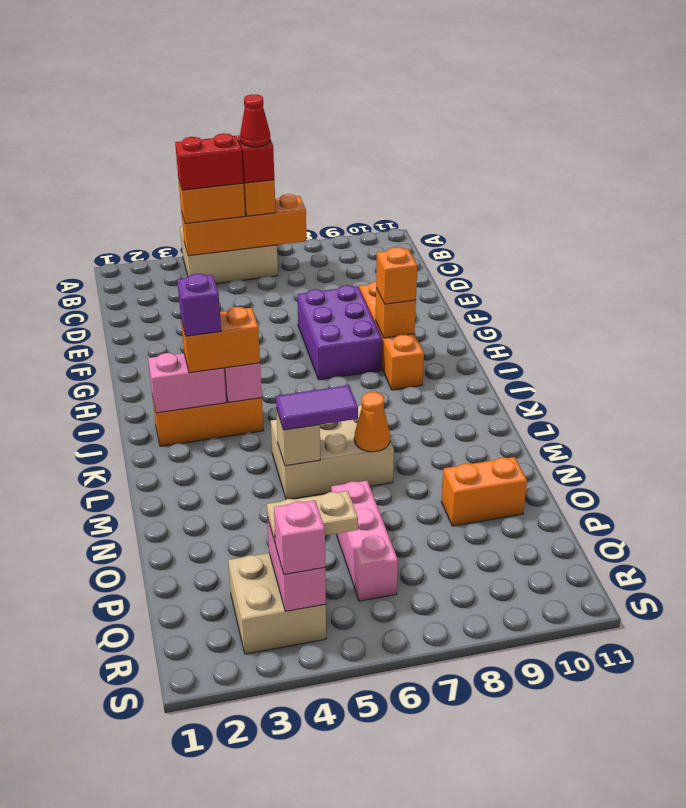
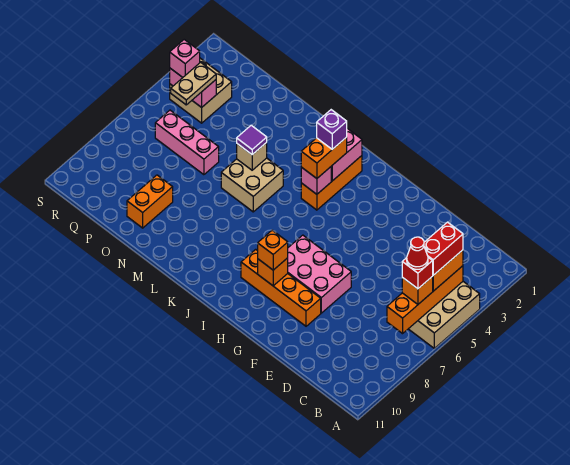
purple 2x3 brick [297,285,382,380] -> pink 2x3 brick [288,235,351,313]
tan 2x3 brick [271,405,394,499] -> tan 2x2 brick [221,158,283,212]
purple 1x2 tile [276,385,358,430] -> purple 1x1 tile [237,125,267,155]
orange 1x1 cone [354,392,390,452] -> none

